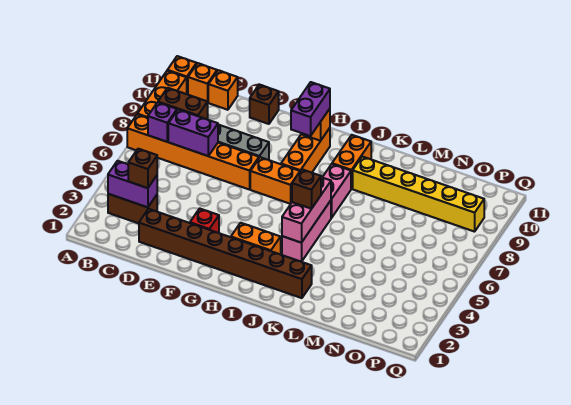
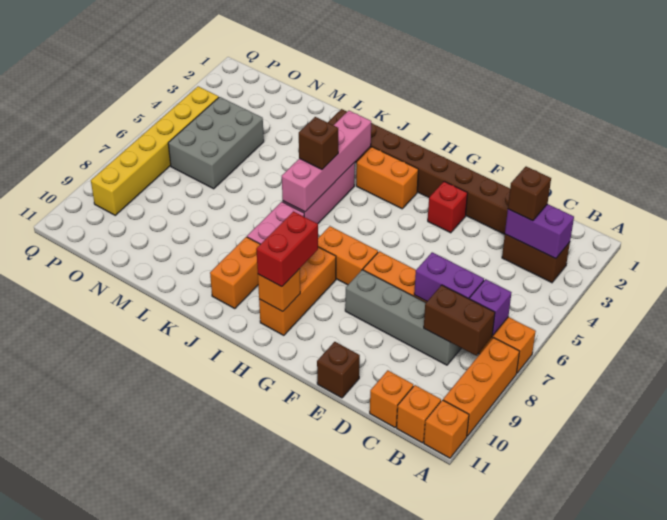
purple 1x2 brick [291,82,330,136] -> red 1x2 brick [256,211,318,287]
pink 1x3 brick [282,177,331,243] -> pink 1x4 brick [282,111,371,212]
yellow 1x6 brick [353,157,484,232] -> yellow 1x6 brick turned to [91,86,219,215]
none -> grey 2x3 brick [168,97,264,189]

